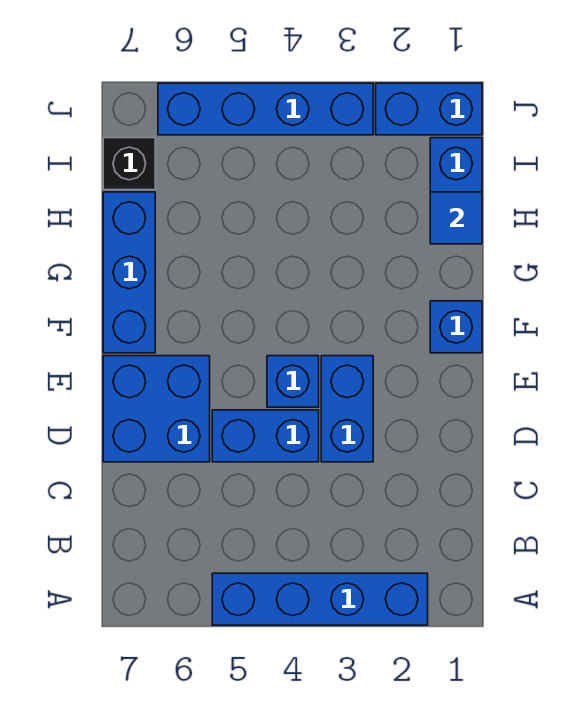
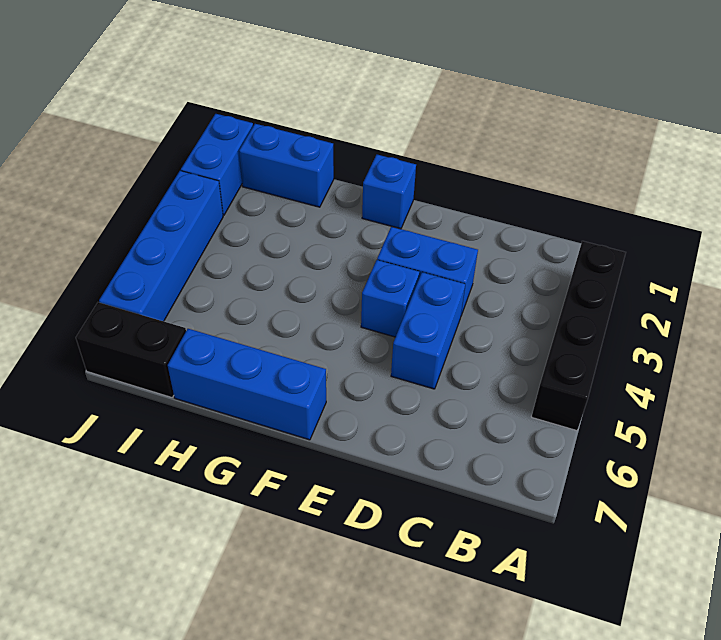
blue 1x4 brick [212,573,428,625] -> black 1x4 brick [532,241,626,431]
blue 2x2 brick [103,356,210,462] -> none
blue 1x1 tile [430,192,482,244] -> none
black 1x1 brick [103,138,155,190] -> black 1x2 brick [76,302,186,397]

